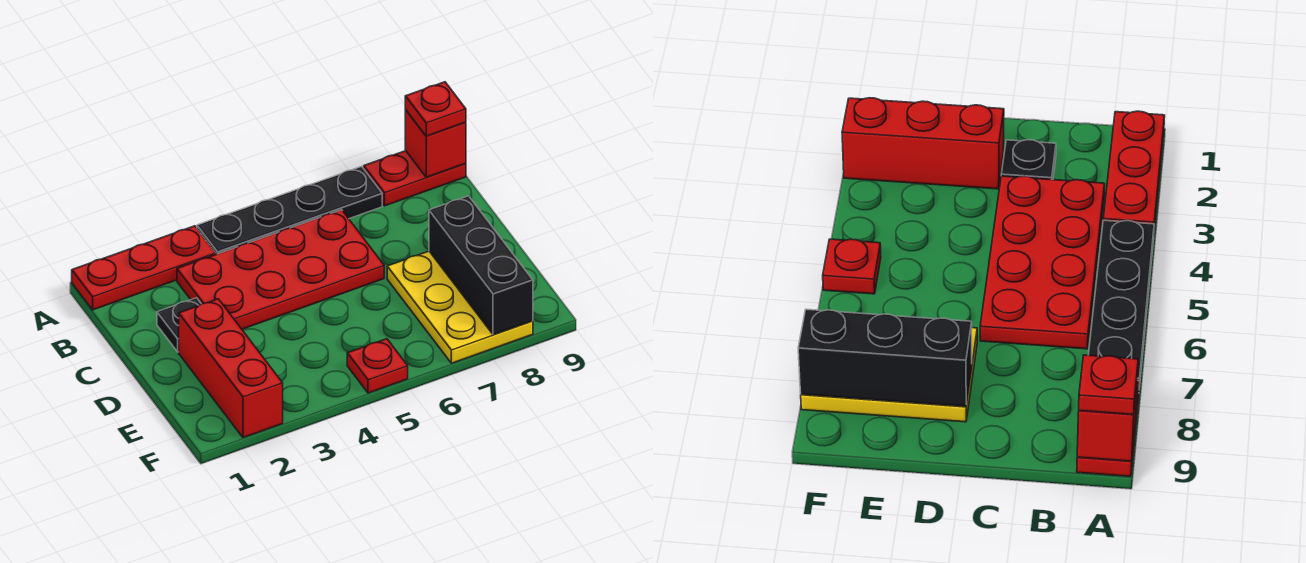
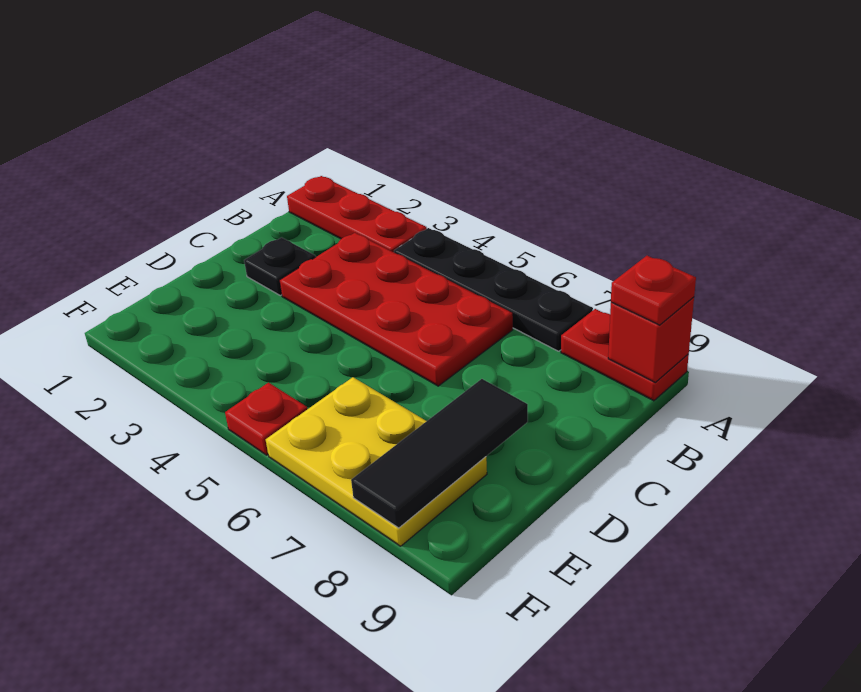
red 1x3 brick [179,299,283,438] -> none
yellow 2x3 plate [387,251,533,363] -> yellow 2x3 plate turned to [266,377,487,546]
black 1x3 brick [429,196,533,335] -> black 1x3 tile [351,379,528,528]

